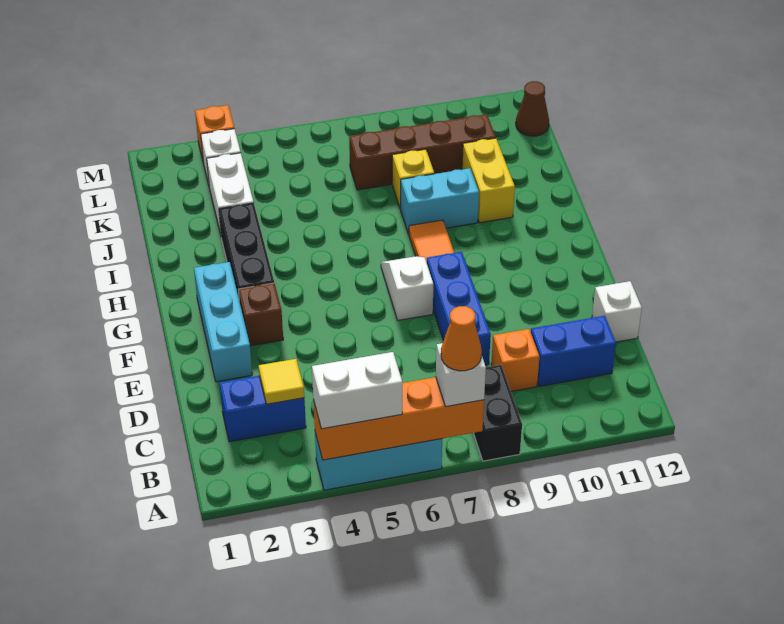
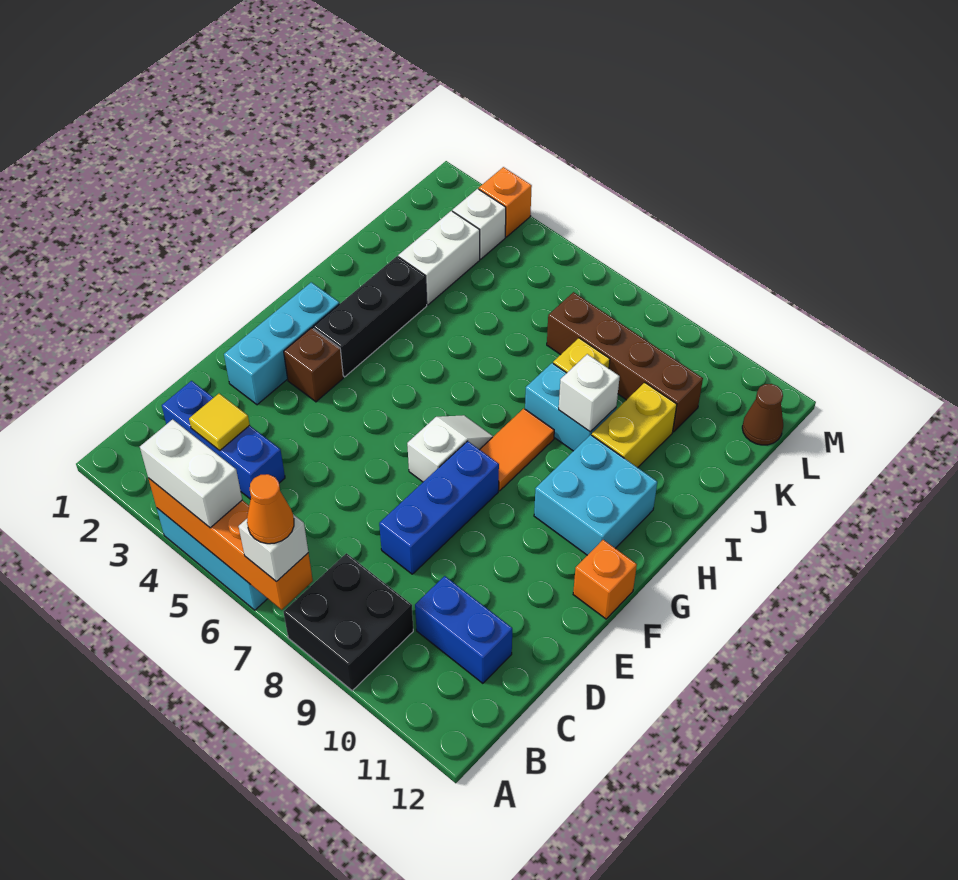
black 1x2 brick [474,365,522,461] -> black 2x2 brick [283,553,413,691]
blue 1x2 brick [220,376,306,442] -> blue 1x3 brick [162,381,285,499]
orange 1x1 brick [491,329,539,391] -> orange 1x1 brick moved to [573,540,637,619]
white 1x1 brick [592,281,642,342] -> white 1x1 brick moved to [559,354,620,432]
none -> cyan 2x2 brick [534,435,657,555]

